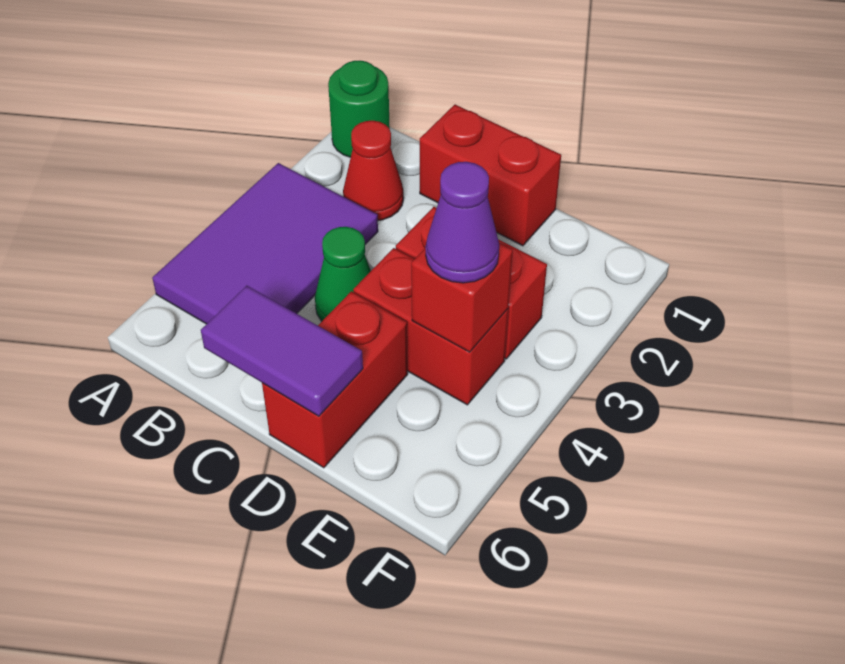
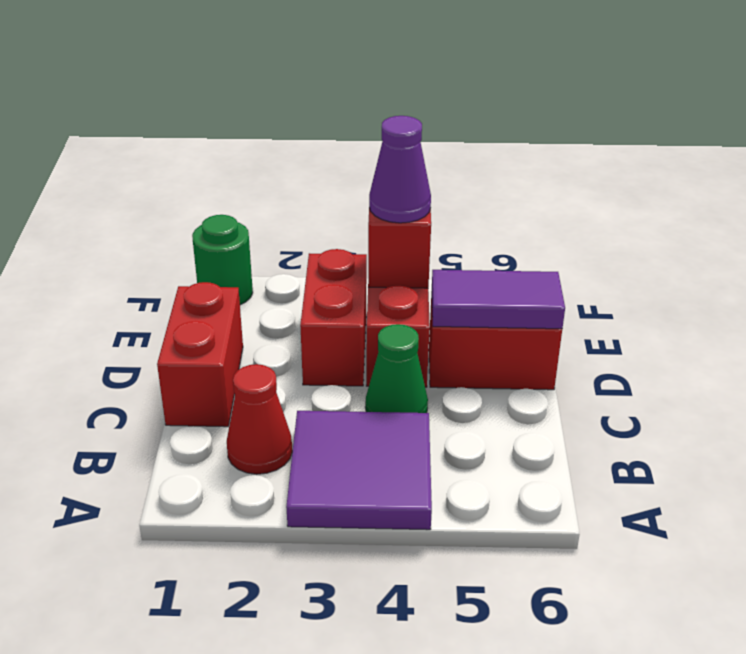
green 1x1 round brick [328,61,390,157] -> green 1x1 round brick moved to [192,215,253,305]
purple 2x3 tile [152,163,378,324] -> purple 2x2 tile [286,411,432,530]
purple 1x2 tile [201,286,363,416] -> purple 1x2 tile turned to [432,270,565,329]

